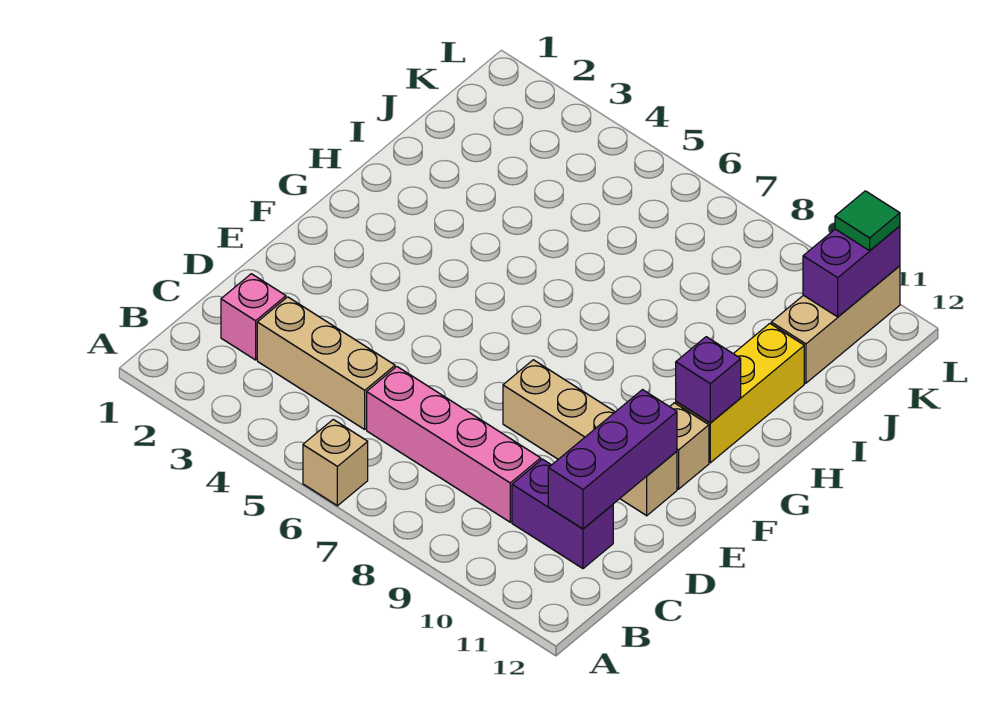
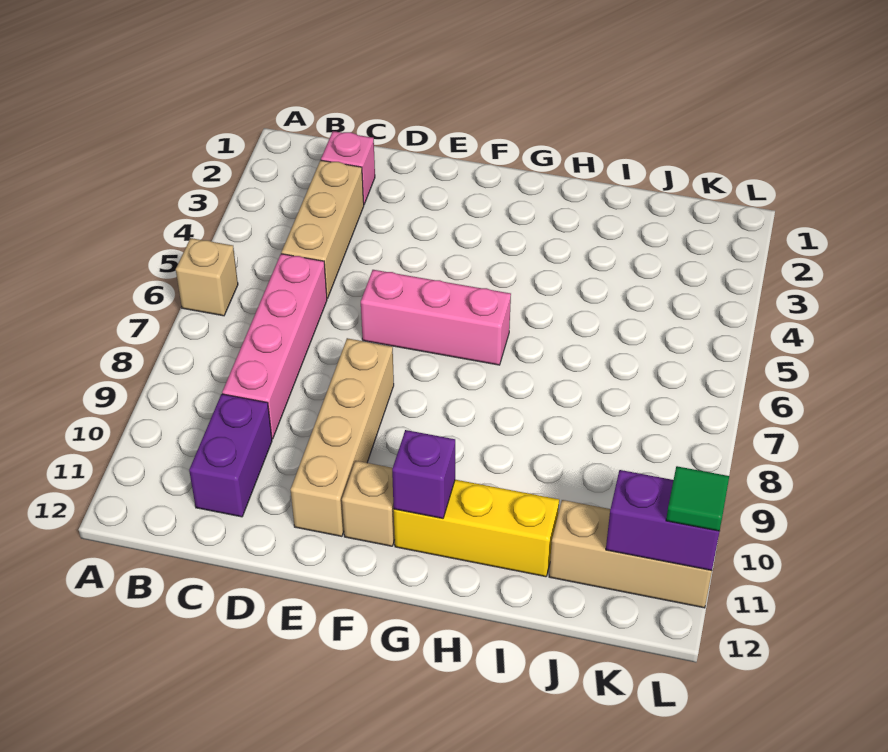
purple 1x3 brick [548,390,677,529] -> none
none -> pink 1x3 brick [361,270,511,365]

